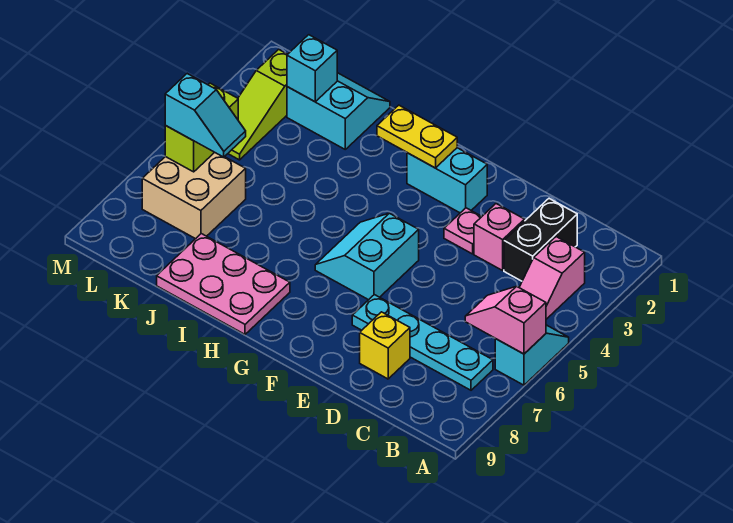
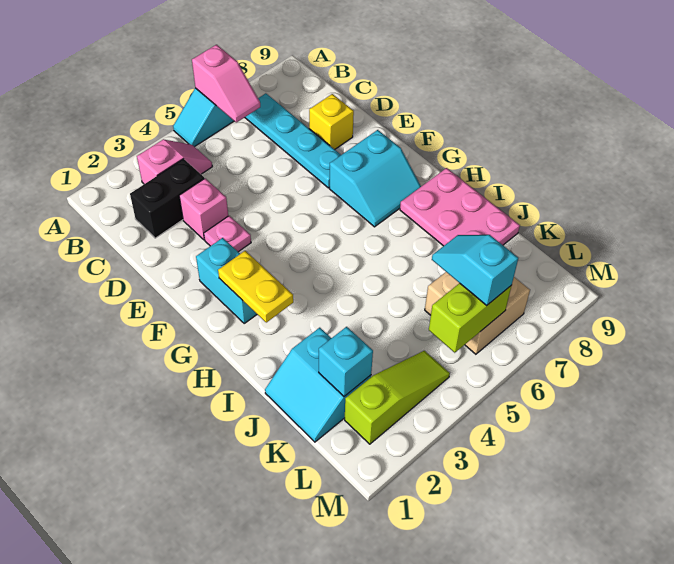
cyan 2x2 slope [315,213,419,300] -> cyan 2x2 slope moved to [329,130,421,227]

